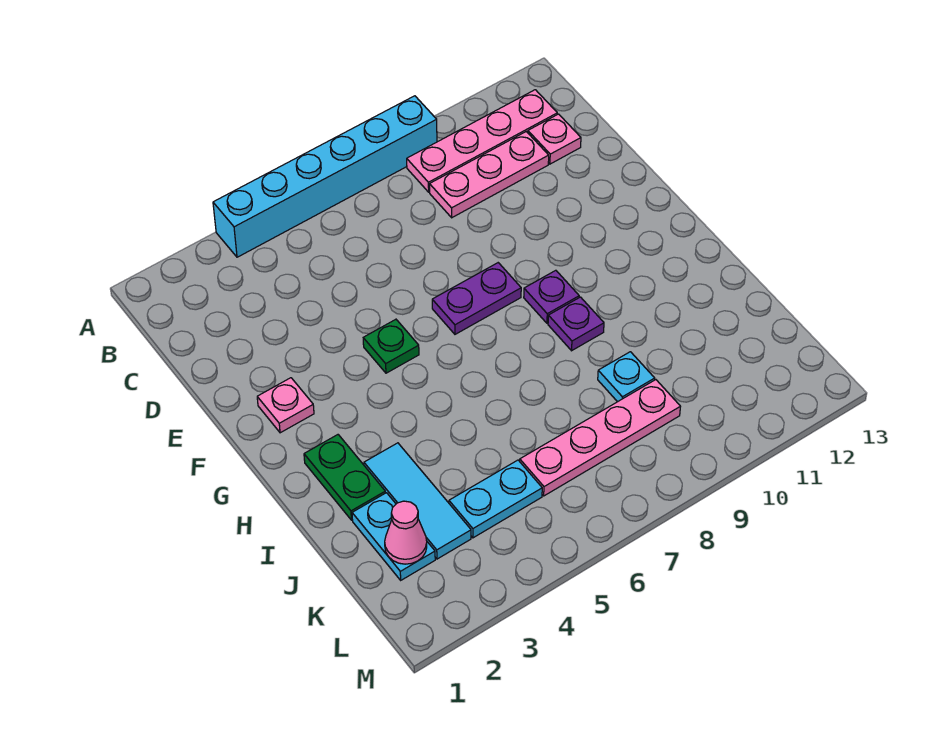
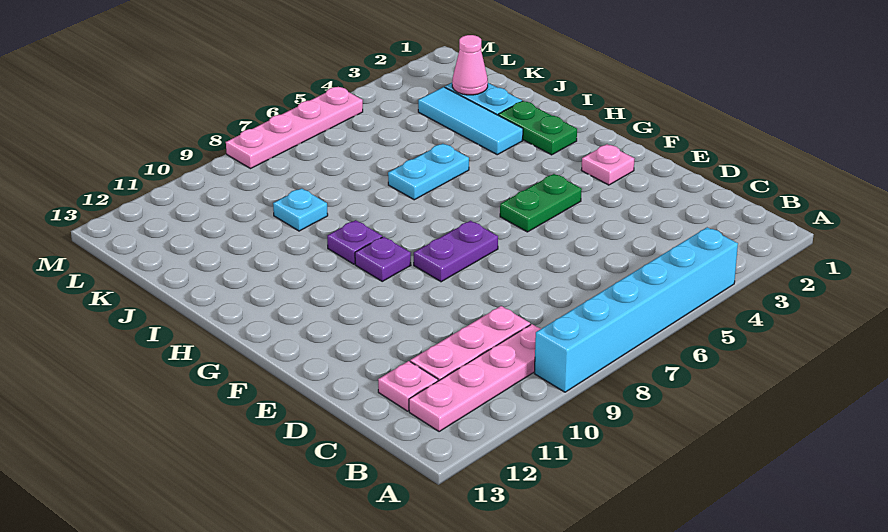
green 1x1 plate [363,319,419,373] -> green 1x2 plate [500,174,582,232]
cyan 1x2 plate [449,460,542,538] -> cyan 1x2 plate moved to [388,144,469,200]
pink 1x4 plate [520,380,681,496] -> pink 1x4 plate moved to [226,87,363,169]

